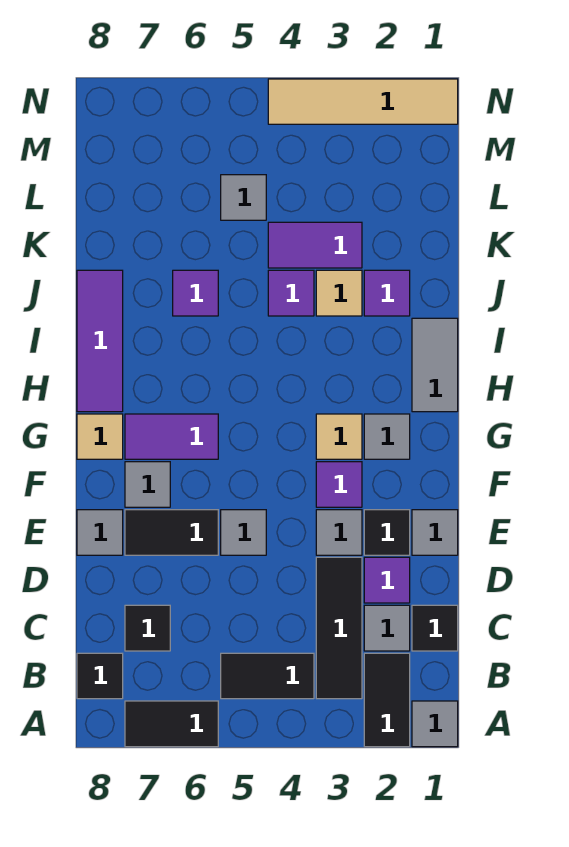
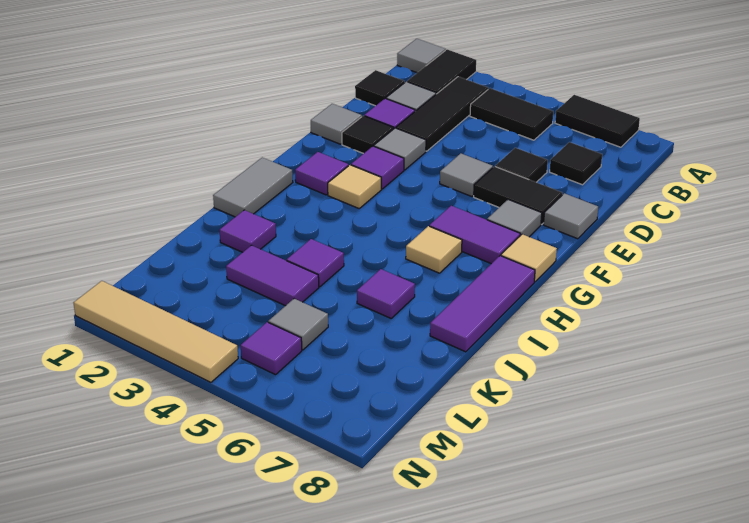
black 1x1 tile [77,653,123,699] -> black 1x1 tile moved to [495,148,548,182]
grey 1x1 tile [364,414,410,459] -> purple 1x1 tile [295,152,348,195]
tan 1x1 tile [316,270,362,316] -> tan 1x1 tile moved to [406,226,462,273]
none -> purple 1x1 tile [241,322,302,375]

